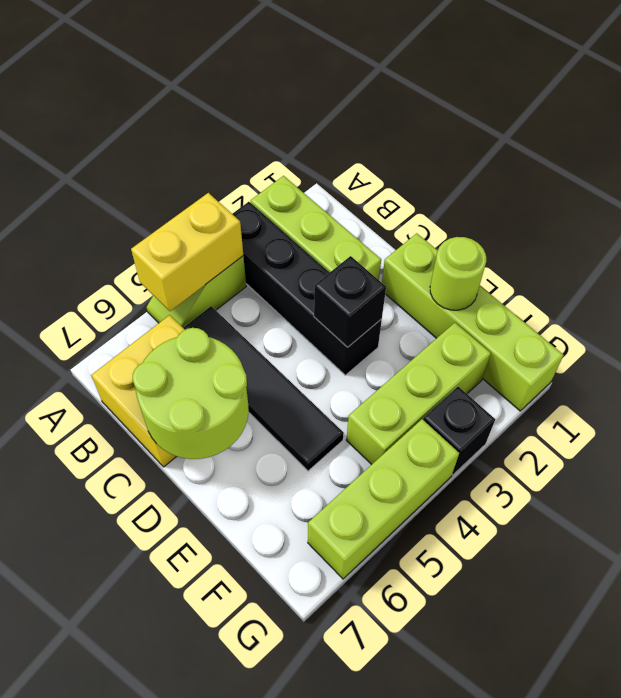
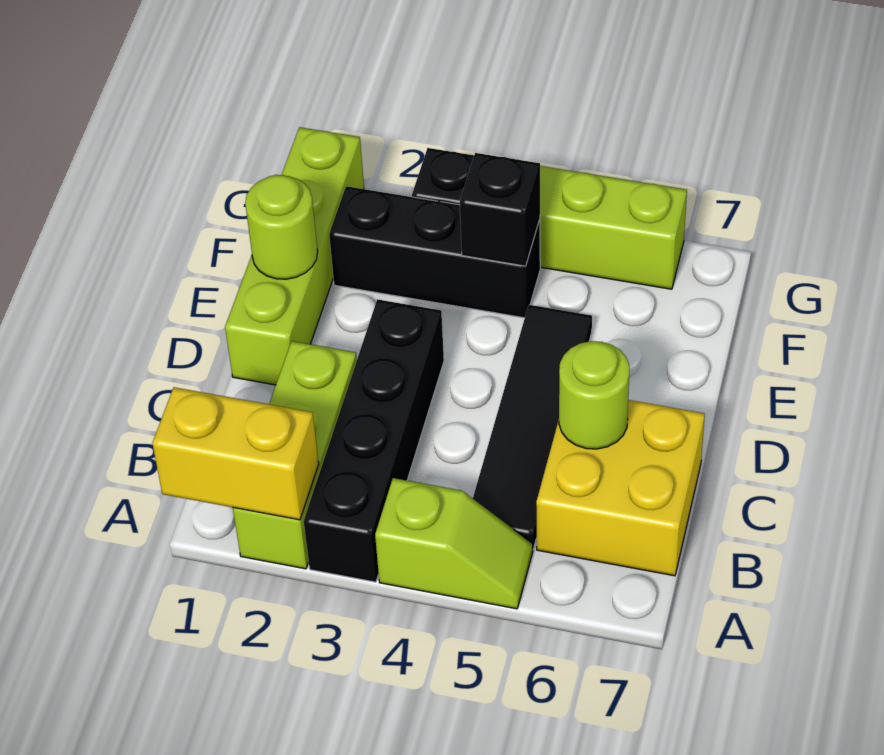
yellow 1x2 brick [131,193,243,311] -> yellow 1x2 brick moved to [152,387,319,520]
lime 2x2 round brick [132,328,249,459] -> lime 1x1 round brick [559,341,630,449]
black 1x1 brick [314,256,386,347] -> black 1x1 brick moved to [460,153,540,266]
lime 1x3 brick [346,323,491,465] -> black 1x3 brick [329,186,540,318]

